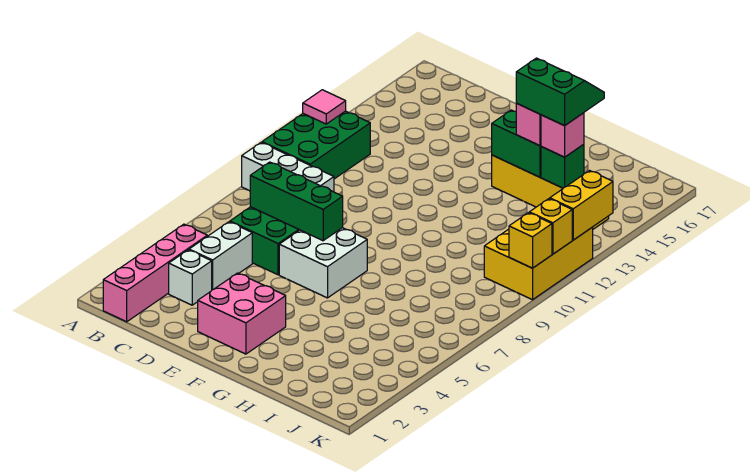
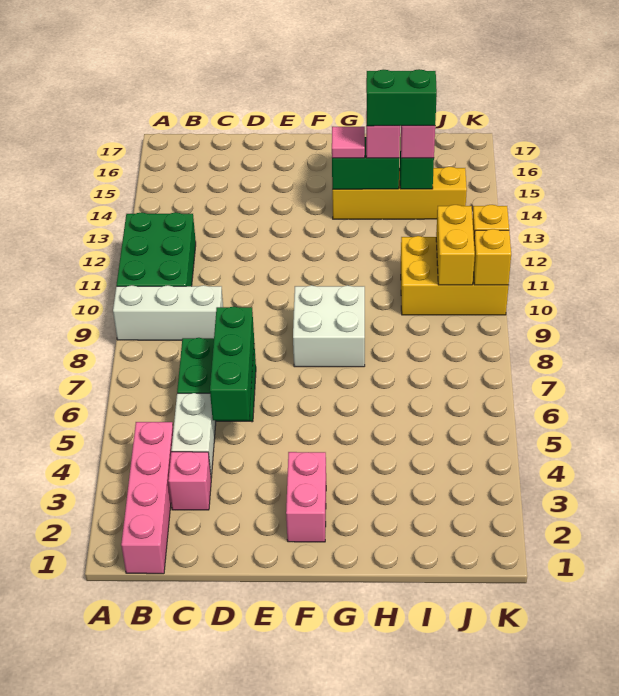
pink 1x1 tile [303,90,346,124] -> pink 1x1 tile moved to [332,127,365,158]
white 1x1 brick [169,250,212,305] -> pink 1x1 brick [168,452,211,510]
green 1x3 brick [250,162,343,241] -> green 1x3 brick turned to [210,306,254,421]
pink 2x2 brick [198,273,286,354] -> pink 1x2 brick [286,452,326,542]
white 2x2 brick [279,228,367,298] -> white 2x2 brick moved to [293,285,365,367]
yellow 2x3 brick [484,227,593,300] -> yellow 2x3 brick turned to [401,236,509,315]
yellow 1x2 brick [550,171,613,240] -> yellow 1x2 brick moved to [436,205,475,285]

